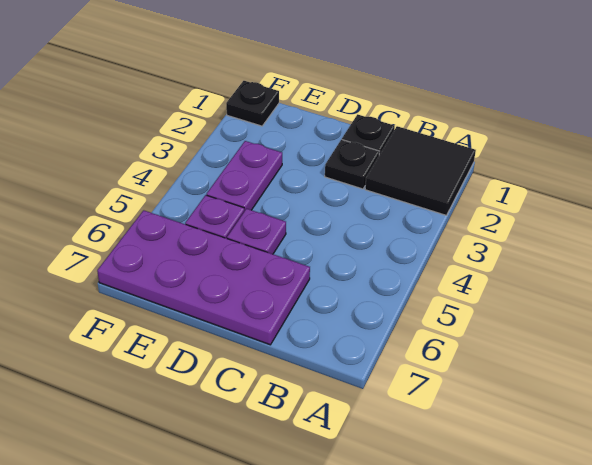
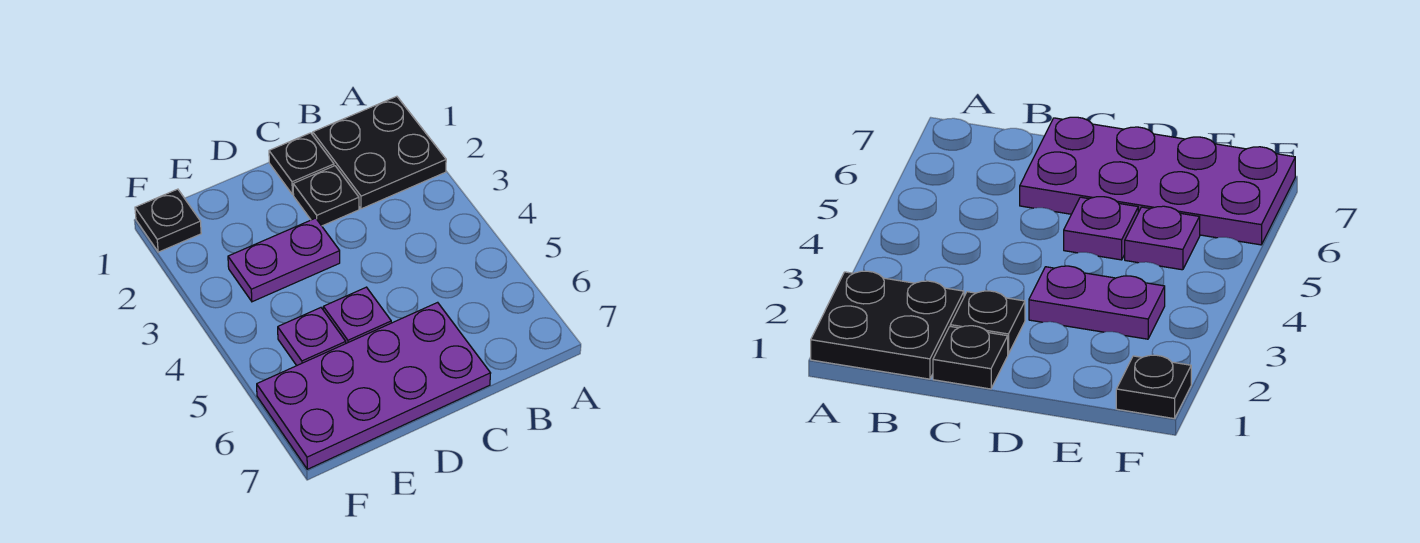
black 2x2 tile [365,126,476,215] -> black 2x2 plate [313,96,446,209]
purple 1x2 plate [207,141,282,211] -> purple 1x2 plate turned to [228,218,340,302]

